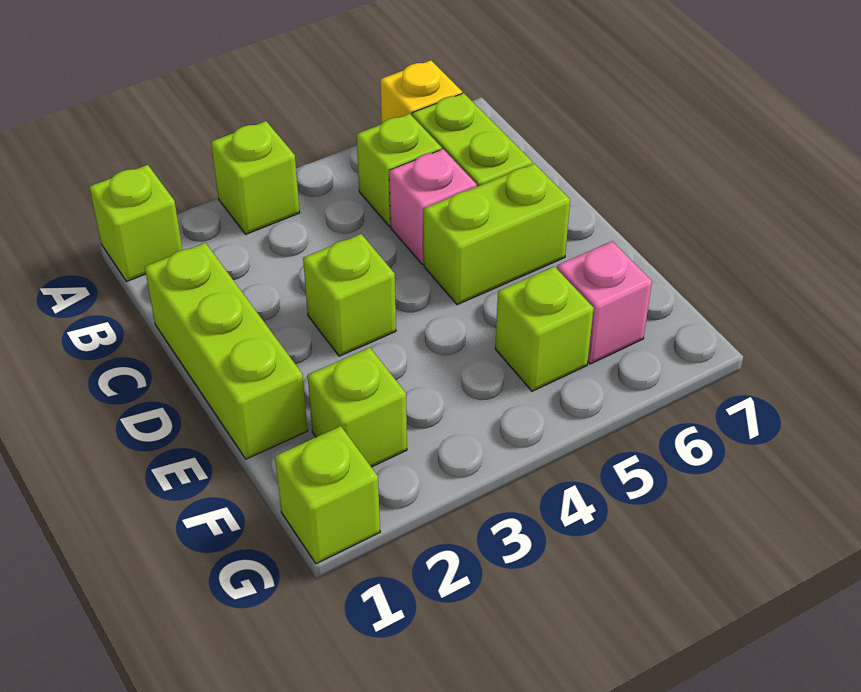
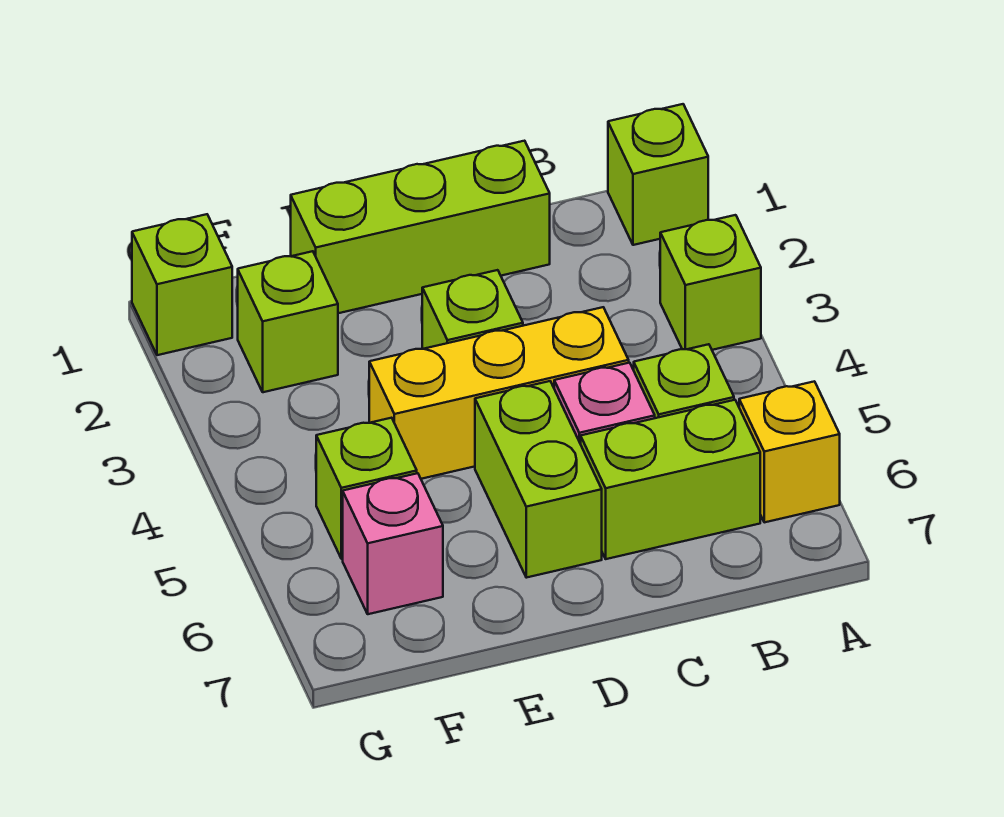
none -> yellow 1x3 brick [369,307,629,479]

